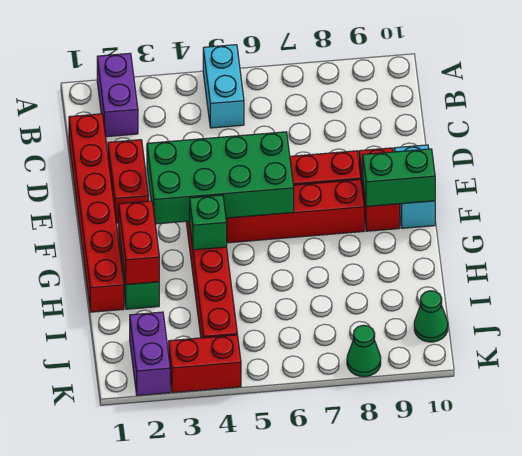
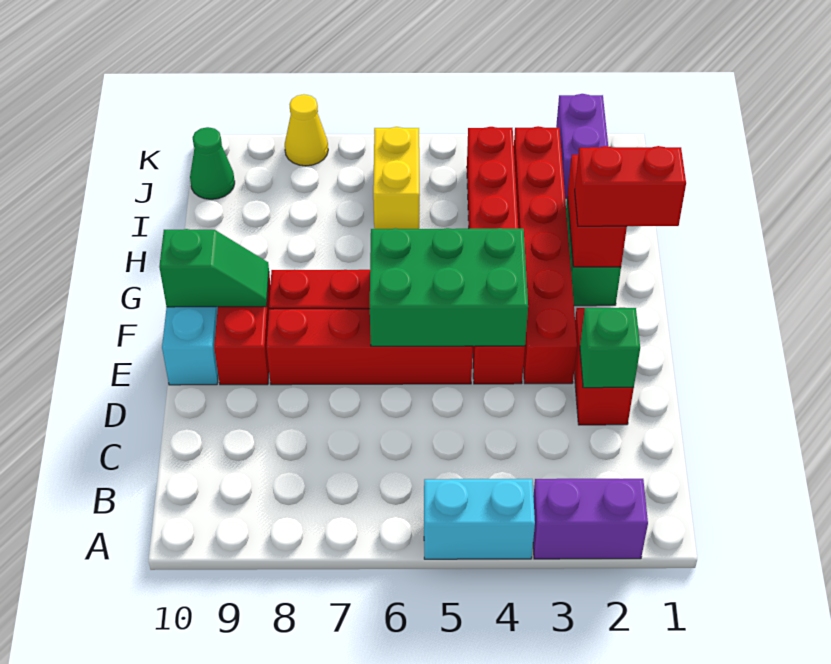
purple 1x2 brick [97,53,138,137] -> purple 1x2 brick turned to [533,479,648,559]
cyan 1x2 brick [203,45,244,128] -> cyan 1x2 brick turned to [424,479,535,559]
red 1x6 brick [69,114,124,312] -> red 1x6 brick moved to [514,126,577,384]
green 2x4 brick [147,132,294,224] -> green 2x3 brick [370,228,528,346]
green 1x2 brick [363,149,435,206] -> green 1x2 slope [159,229,269,307]
green 1x1 brick [190,195,227,250] -> green 1x1 brick moved to [580,308,640,388]
none -> yellow 1x2 brick [373,127,420,229]
red 1x2 brick [169,335,241,393] -> red 1x2 brick moved to [575,146,686,226]
green 1x1 cone [347,325,381,377] -> yellow 1x1 cone [285,94,328,166]

